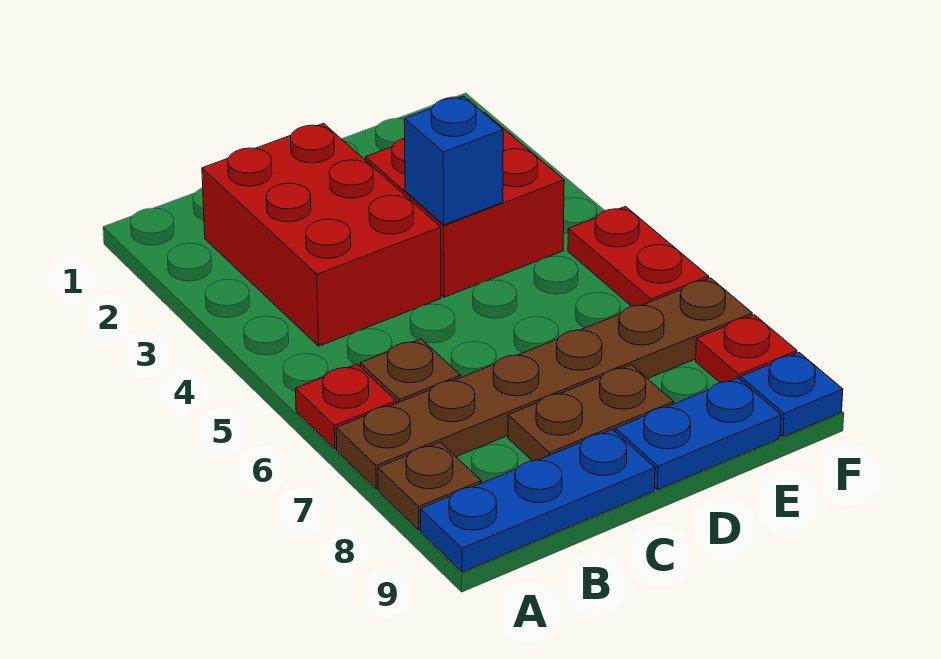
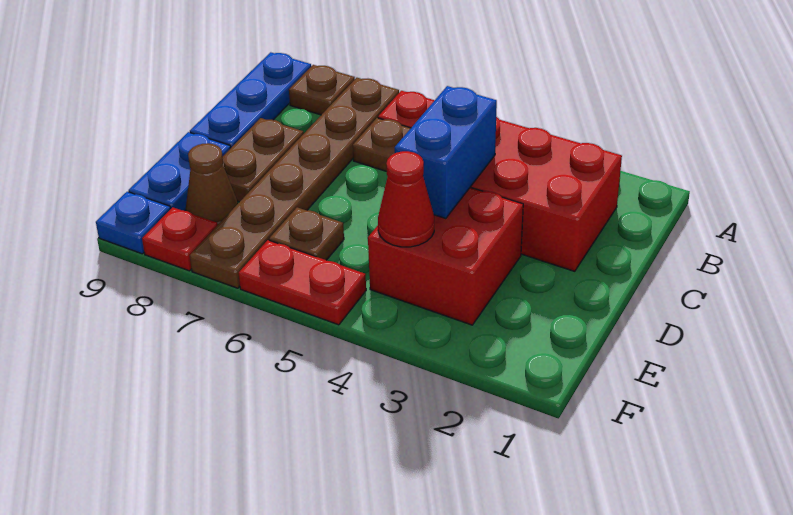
blue 1x1 brick [404,96,503,225] -> blue 1x2 brick [394,86,497,218]
none -> red 1x1 cone [378,151,434,247]
none -> brown 1x1 plate [269,207,344,260]
none -> brown 1x1 cone [186,143,238,225]

